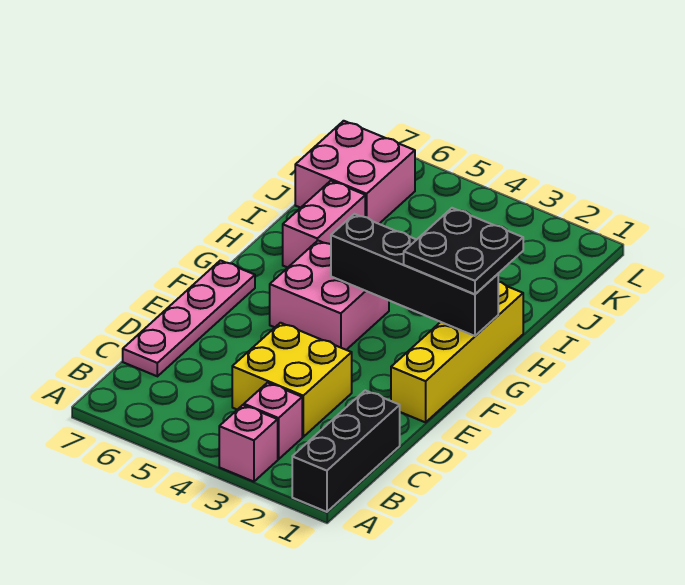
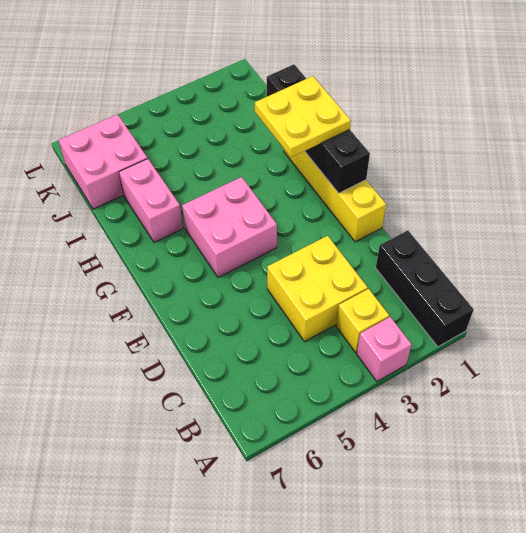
pink 1x1 brick [244,383,302,459] -> yellow 1x1 brick [336,289,389,353]
pink 1x4 plate [123,260,255,376] -> none
black 1x4 brick [331,214,498,336] -> black 1x4 brick turned to [267,64,370,193]
black 2x2 plate [404,208,523,294] -> yellow 2x2 plate [255,76,351,157]

